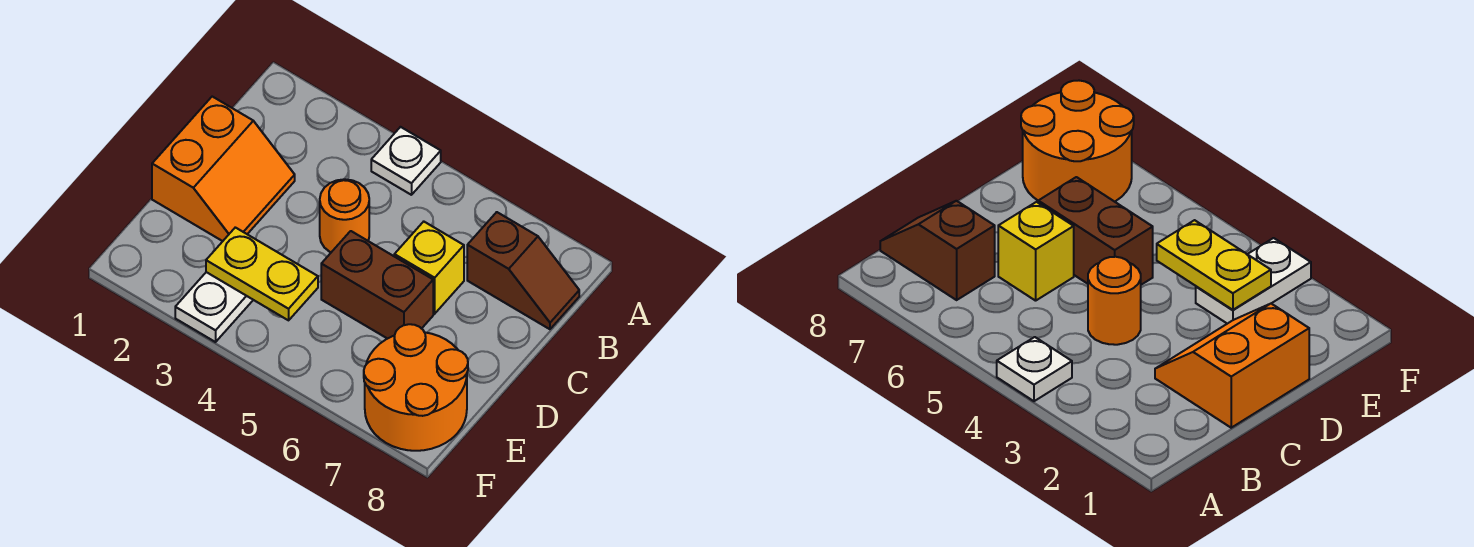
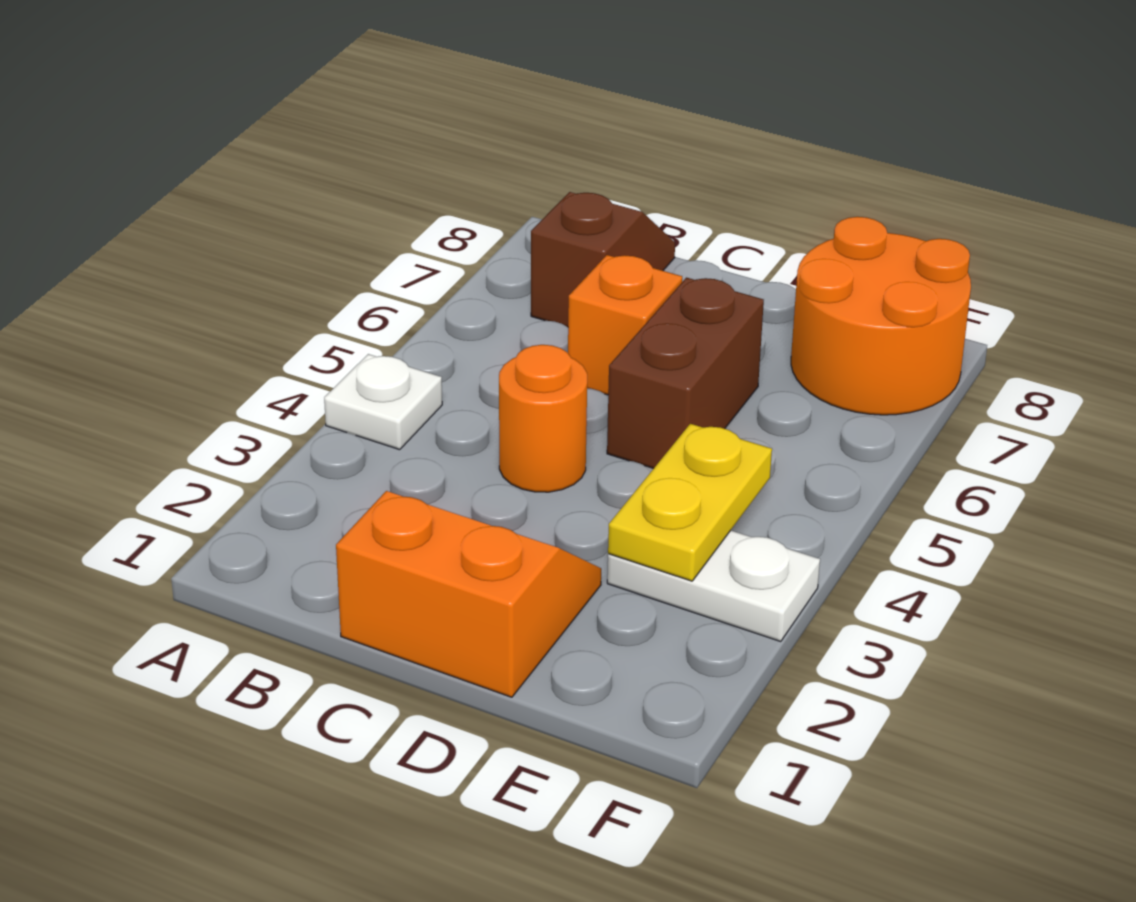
yellow 1x1 brick [394,222,464,314] -> orange 1x1 brick [568,255,682,395]

